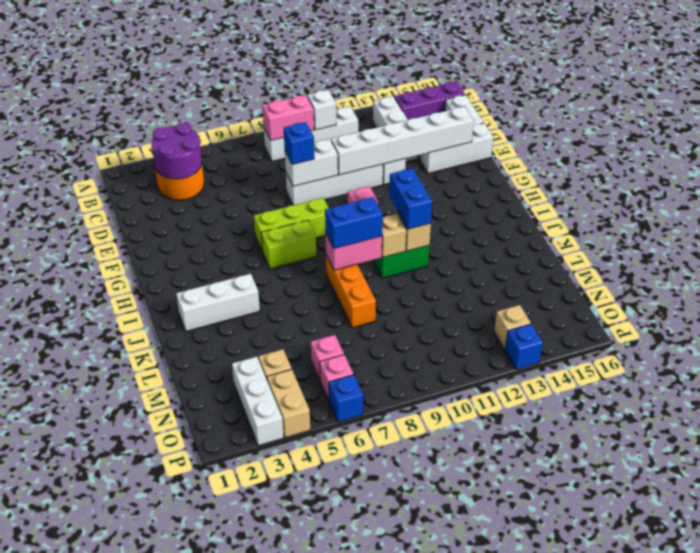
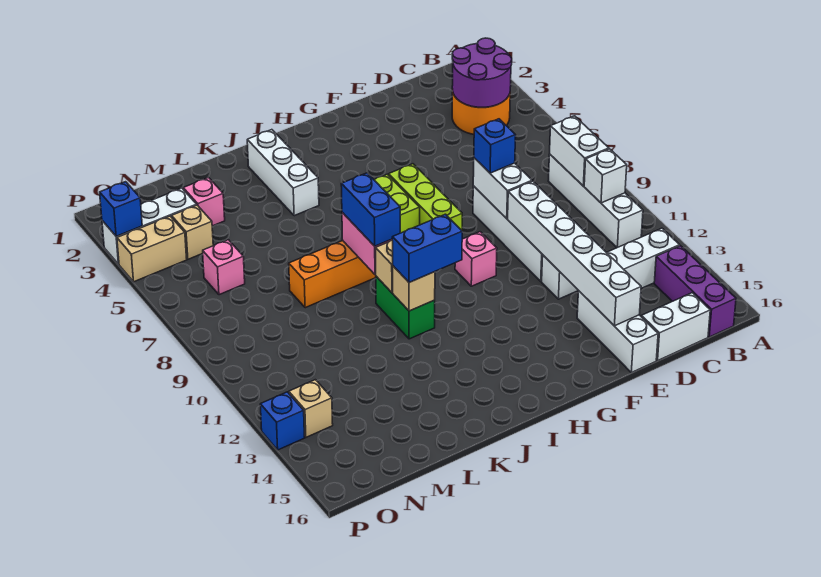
pink 1x2 brick [262,95,314,140] -> white 1x2 brick [550,116,609,186]
pink 1x1 brick [320,355,353,400] -> pink 1x1 brick moved to [183,177,225,226]
blue 1x1 brick [329,375,363,422] -> blue 1x1 brick moved to [100,182,142,236]

